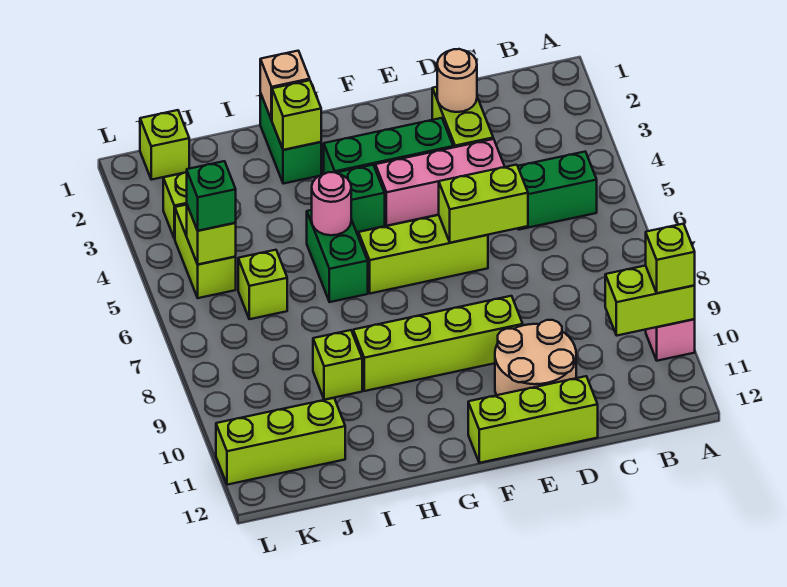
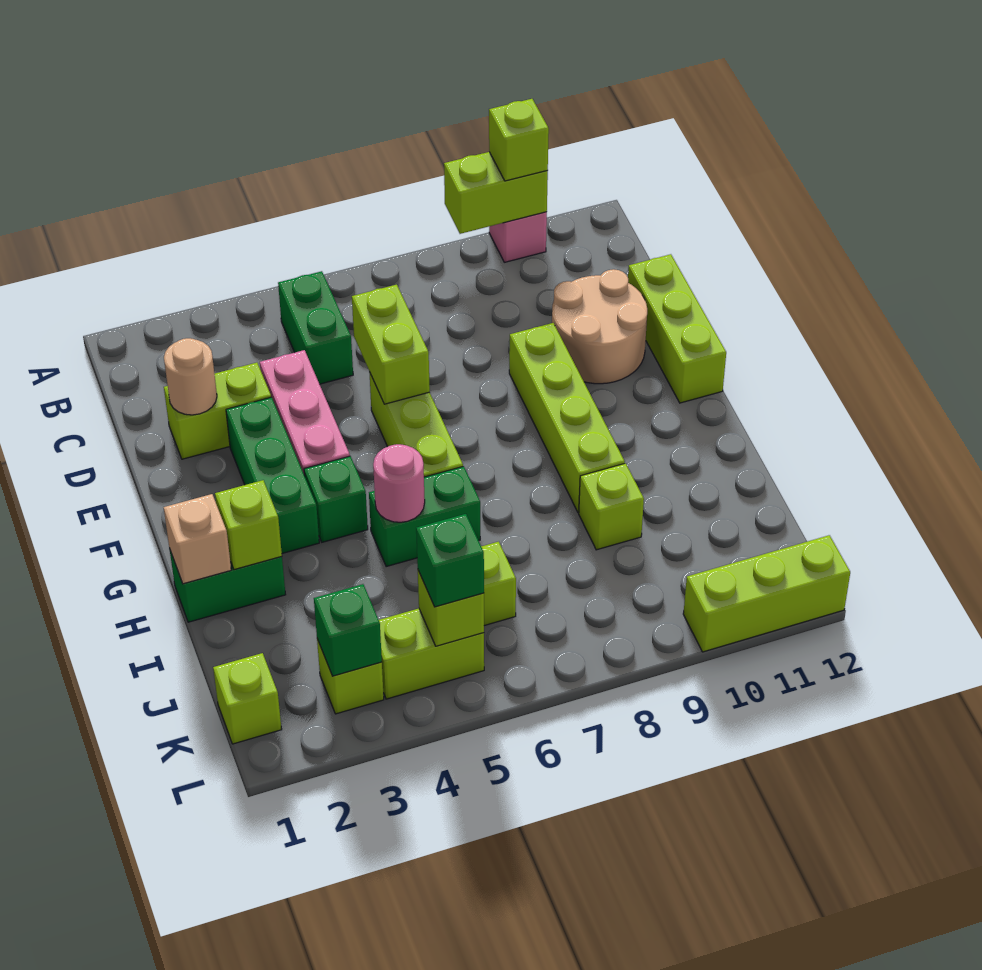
lime 1x2 brick [605,266,695,335] -> lime 1x2 brick turned to [444,152,548,234]
lime 1x3 brick [216,398,345,485] -> lime 1x3 brick turned to [683,535,850,652]
none -> green 1x1 brick [314,584,382,676]

